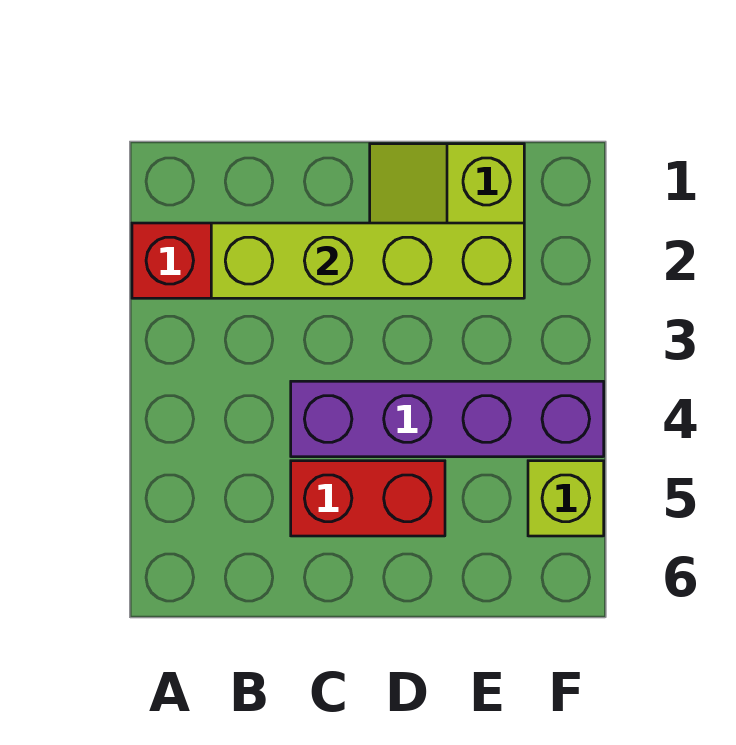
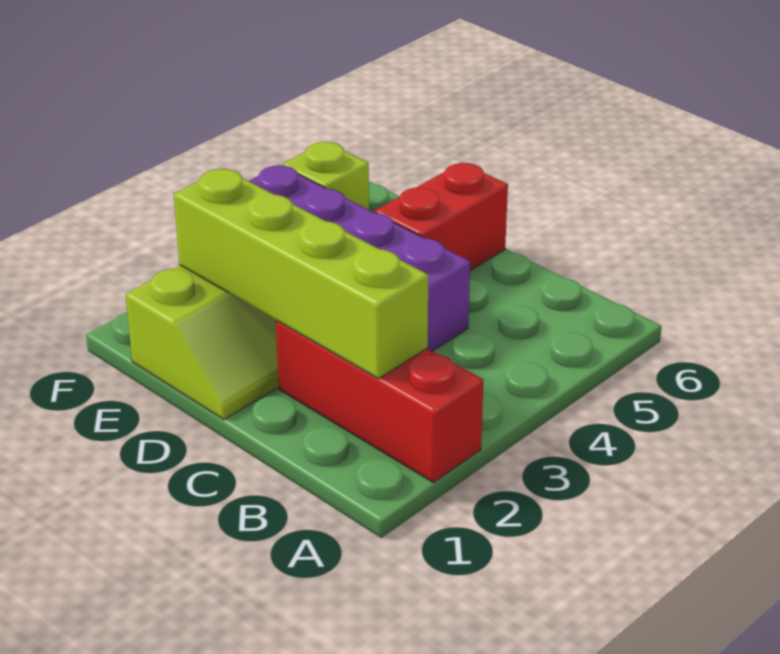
red 1x2 brick [291,461,445,536] -> red 1x2 brick turned to [375,163,508,270]

